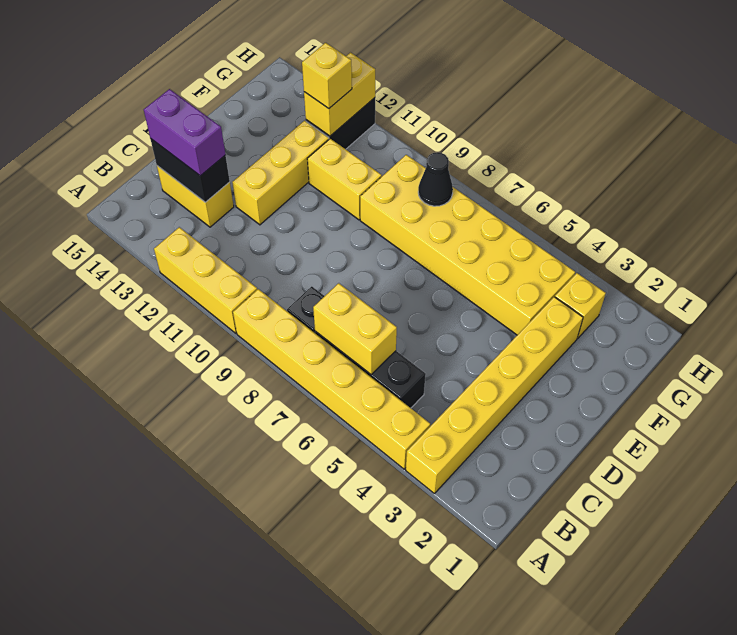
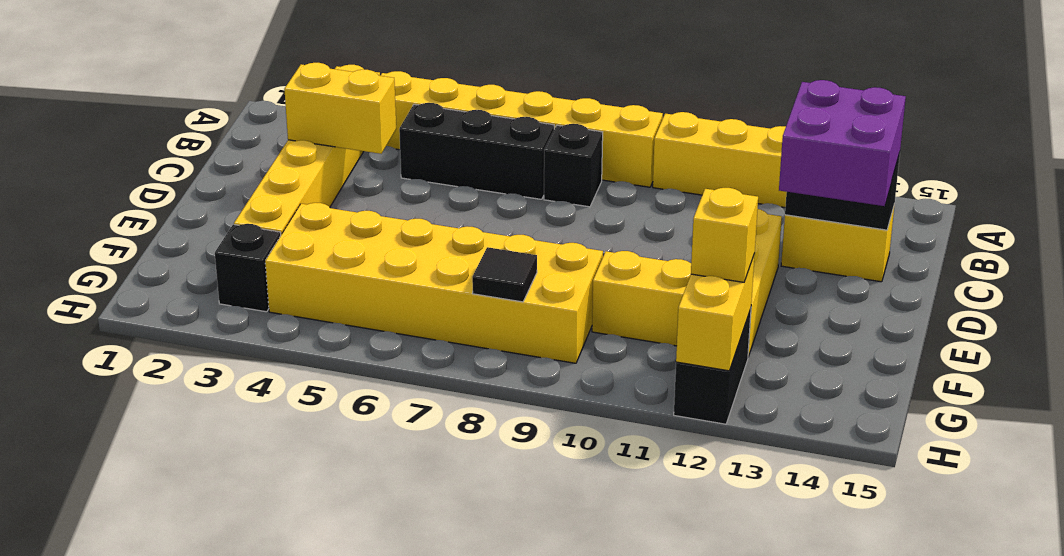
yellow 1x2 brick [313,283,397,374] -> yellow 1x2 brick moved to [284,63,396,154]
purple 1x2 brick [144,89,226,176] -> purple 2x2 brick [779,80,906,206]
yellow 1x1 brick [555,273,606,338] -> black 1x1 brick [215,224,281,312]
black 1x1 cone [418,152,453,206] -> black 1x1 tile [472,247,537,302]

